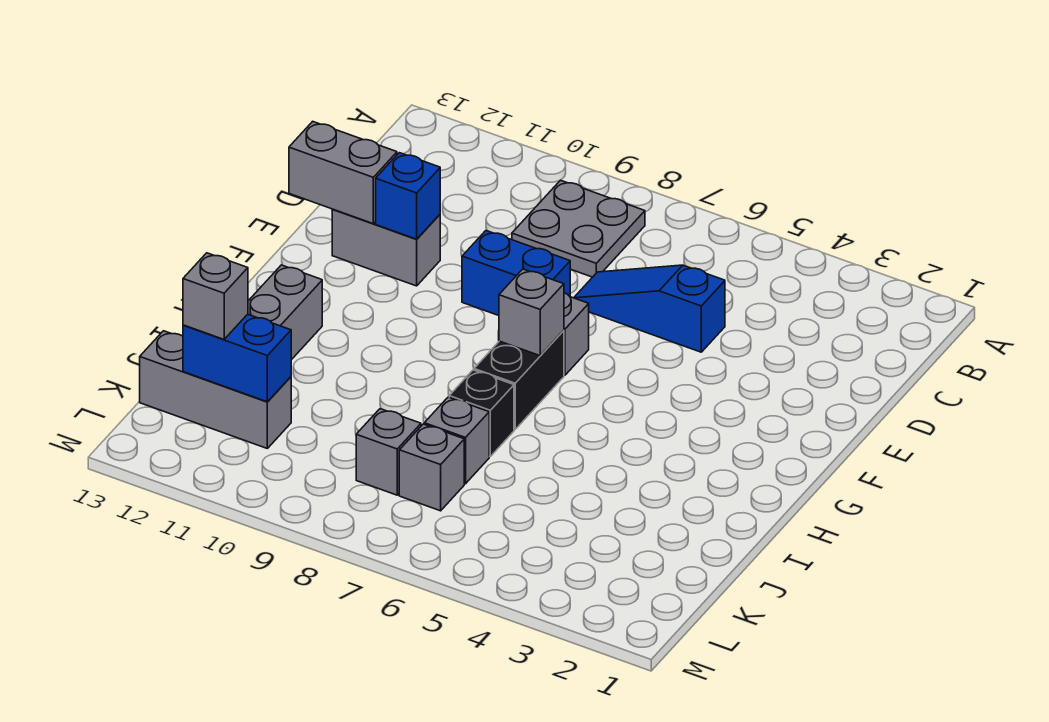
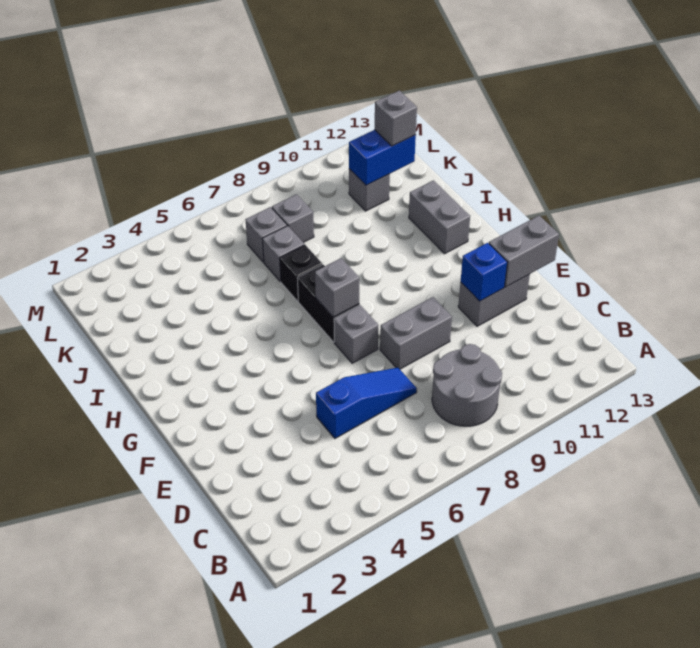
grey 2x2 plate [512,180,645,277] -> grey 2x2 round brick [432,344,502,426]
blue 1x2 brick [462,231,571,316] -> grey 1x2 brick [380,297,452,369]
grey 1x3 brick [140,331,291,448] -> grey 1x1 brick [349,169,390,211]

